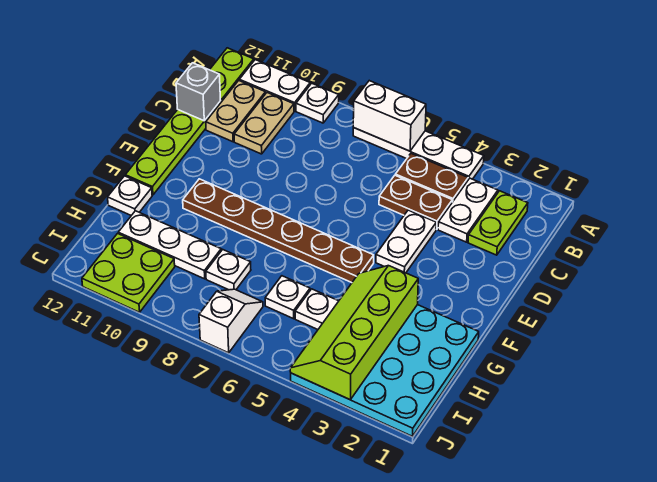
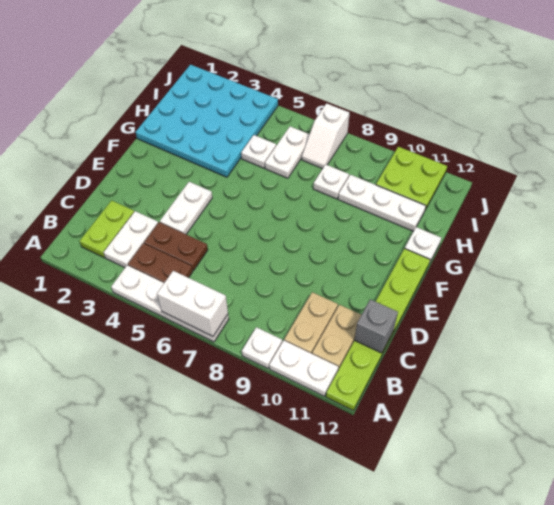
brown 1x6 plate [183,179,374,283] -> none
lime 2x4 slope [290,266,418,400] -> none
white 1x1 plate [265,276,310,319] -> white 1x2 plate [265,126,310,178]

